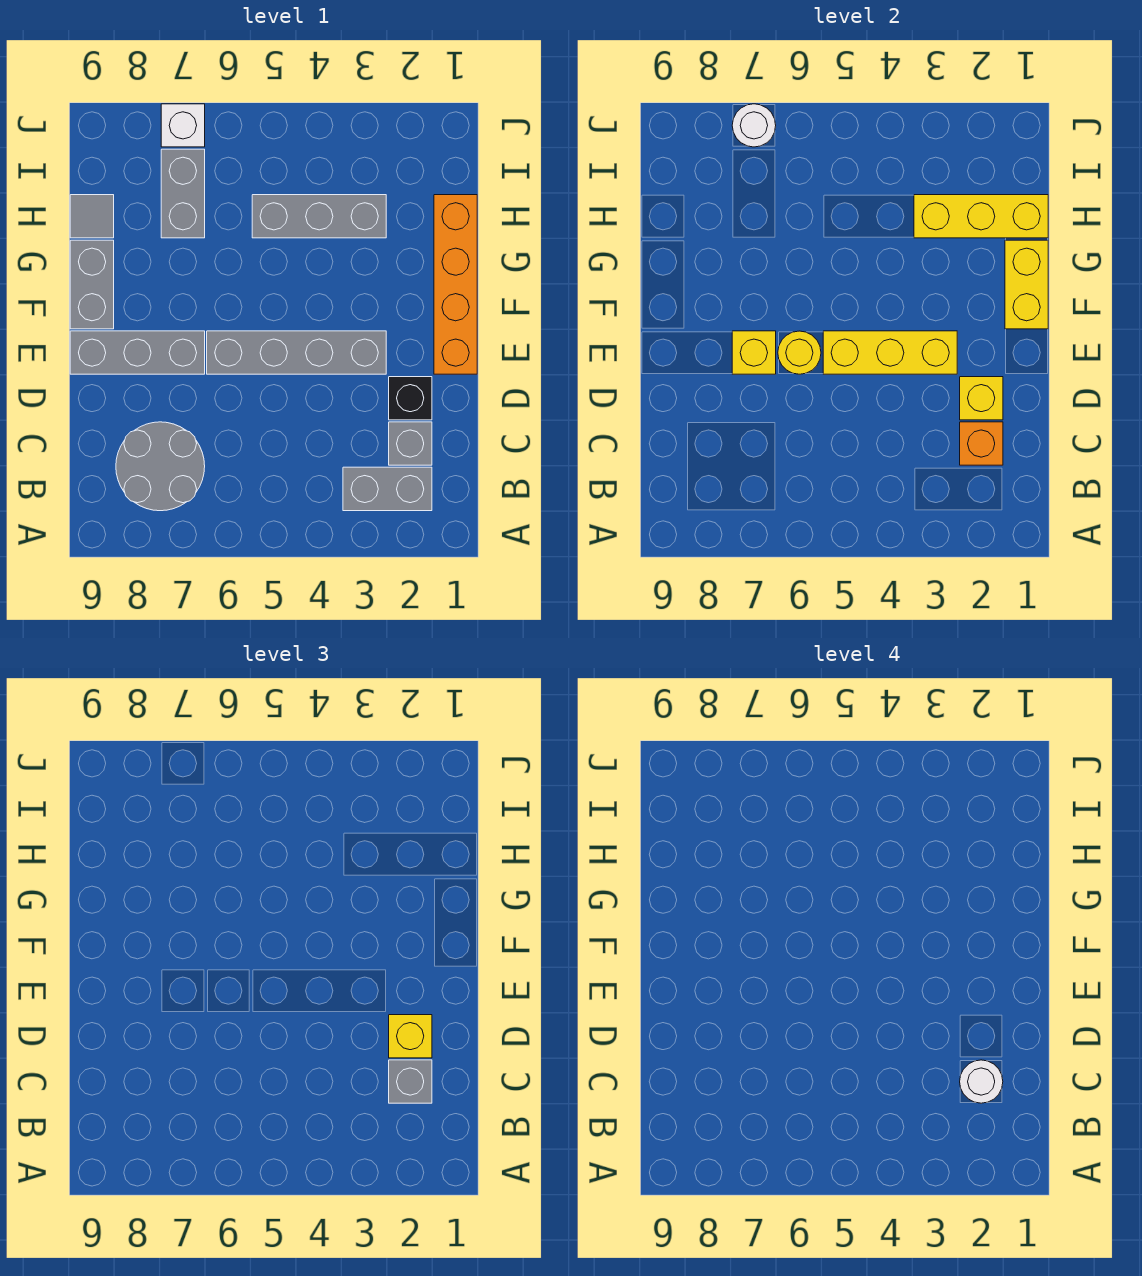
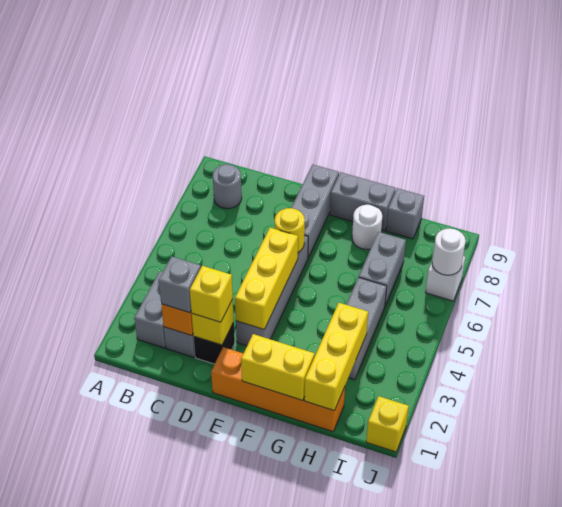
grey 2x2 round brick [116,422,205,511] -> grey 1x1 round brick [213,164,242,209]
white 1x1 round brick [960,1060,1003,1103] -> white 1x1 round brick moved to [352,205,382,249]
yellow 1x1 brick [732,331,776,374] -> yellow 1x1 brick moved to [366,396,409,452]
grey 1x2 brick [161,149,205,238] -> grey 1x2 brick turned to [359,232,406,306]
grey 1x1 tile [70,195,114,238] -> grey 1x1 brick [386,188,424,239]

